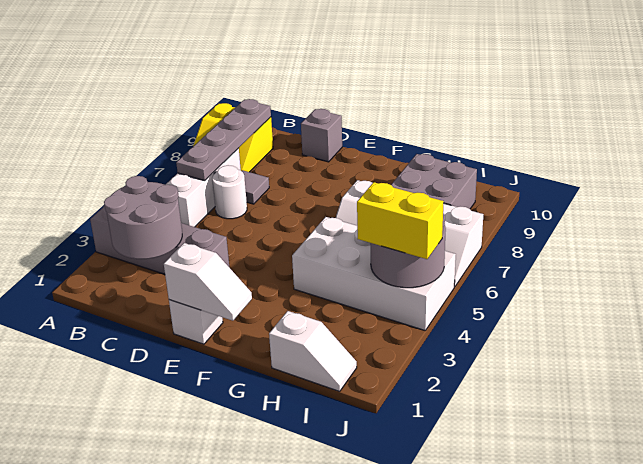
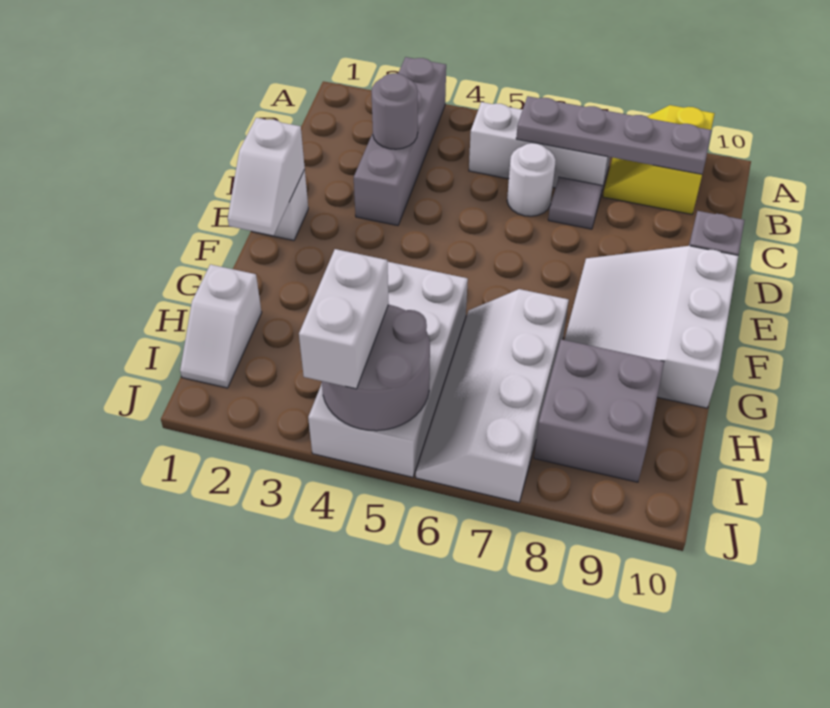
grey 2x2 round brick [104,176,182,259] -> grey 1x1 round brick [371,73,418,149]
none -> white 3x3 slope [564,246,738,408]
yellow 1x2 brick [357,182,444,259] -> white 1x2 brick [299,249,389,389]

